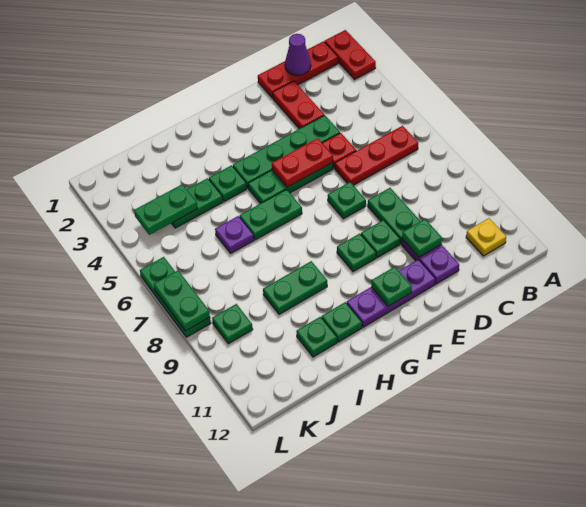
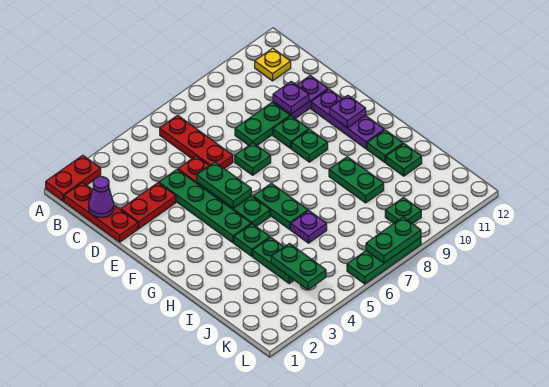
green 1x1 plate [402,219,442,257] -> purple 1x1 plate [273,82,309,114]
red 1x2 plate [272,138,333,187] -> green 1x2 plate [197,162,251,208]
green 1x1 plate [371,267,412,306] -> purple 1x1 plate [330,95,366,128]

